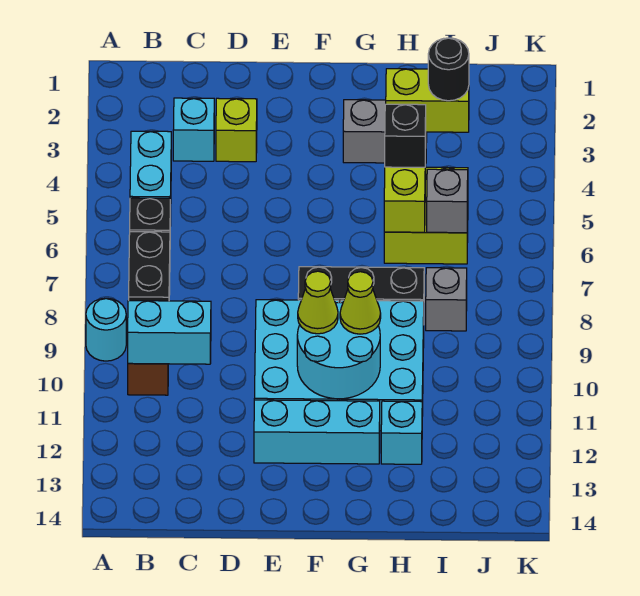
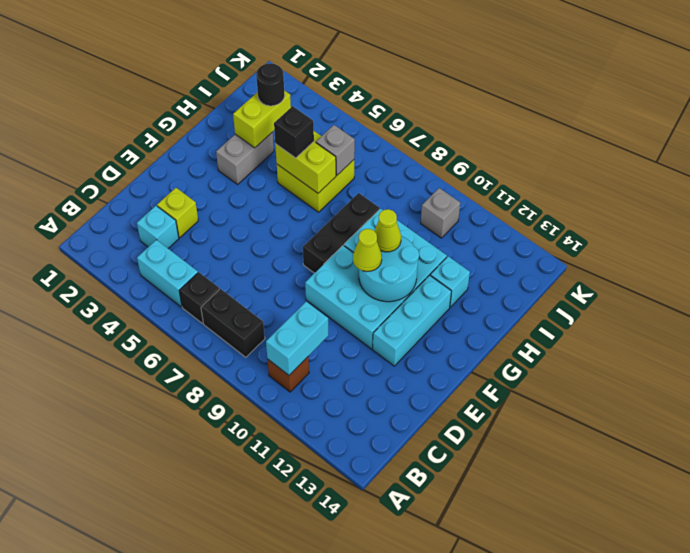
cyan 1x1 round brick [86,298,126,361] -> none
grey 1x1 brick [426,268,467,331] -> grey 1x1 brick moved to [421,188,460,238]

